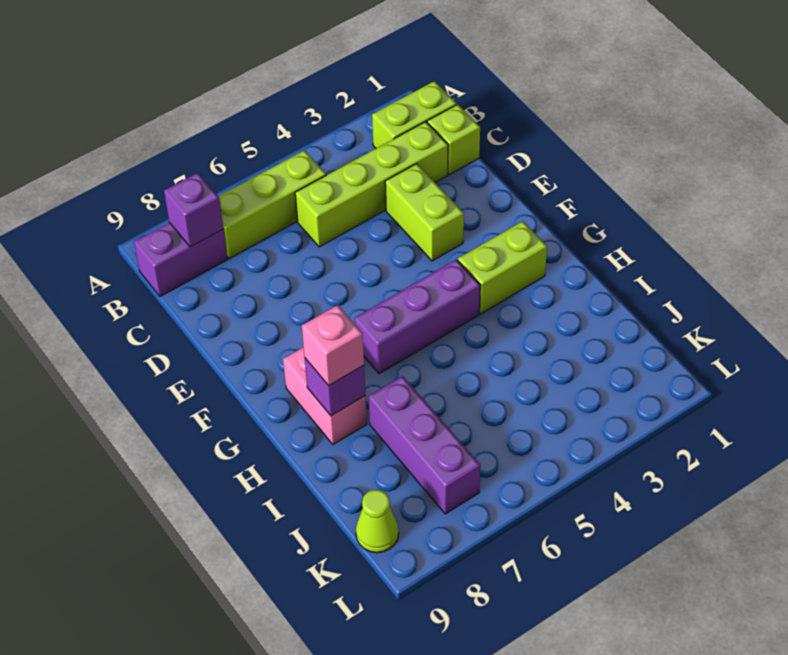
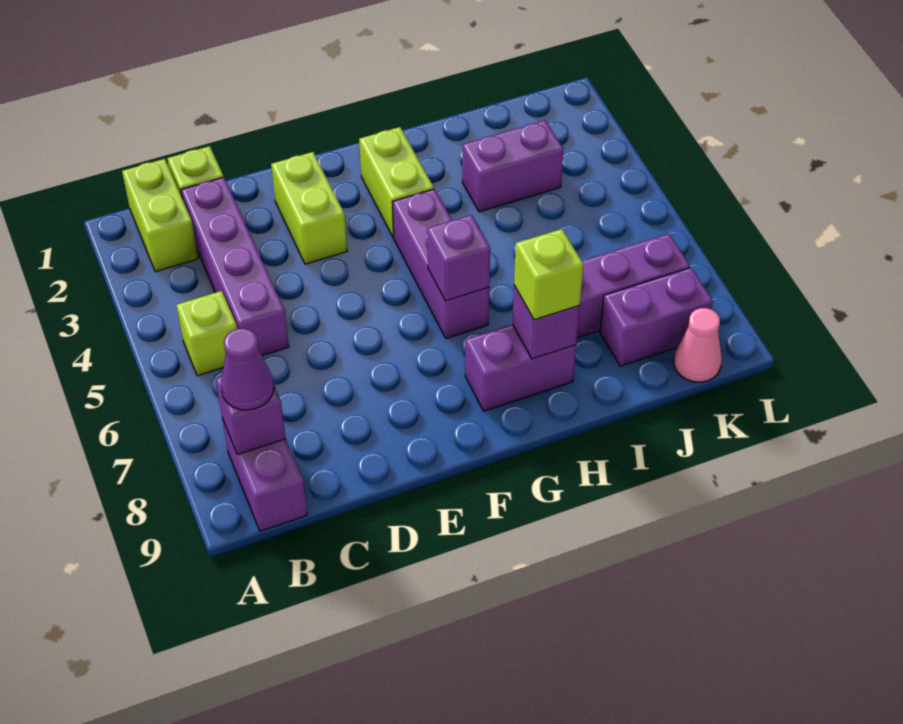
lime 1x3 brick [219,150,326,259] -> lime 1x1 brick [177,291,237,376]
none -> purple 1x1 cone [221,328,274,410]
lime 1x4 brick [295,122,448,247] -> purple 1x4 brick [181,177,289,356]
lime 1x2 brick [385,164,464,261] -> lime 1x2 brick turned to [271,152,347,264]
none -> purple 1x1 brick [427,215,490,301]
pink 1x2 brick [283,347,367,444] -> purple 1x2 brick [465,324,576,411]
pink 1x1 brick [302,305,364,386] -> lime 1x1 brick [514,229,583,320]
none -> purple 1x2 brick [462,120,564,212]
none -> purple 1x2 brick [600,268,713,366]
lime 1x1 cone [356,490,399,553] -> pink 1x1 cone [674,308,722,382]

